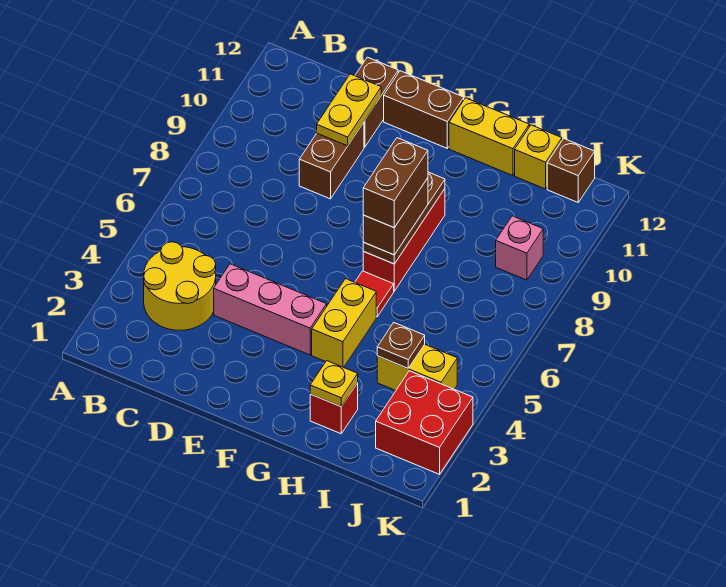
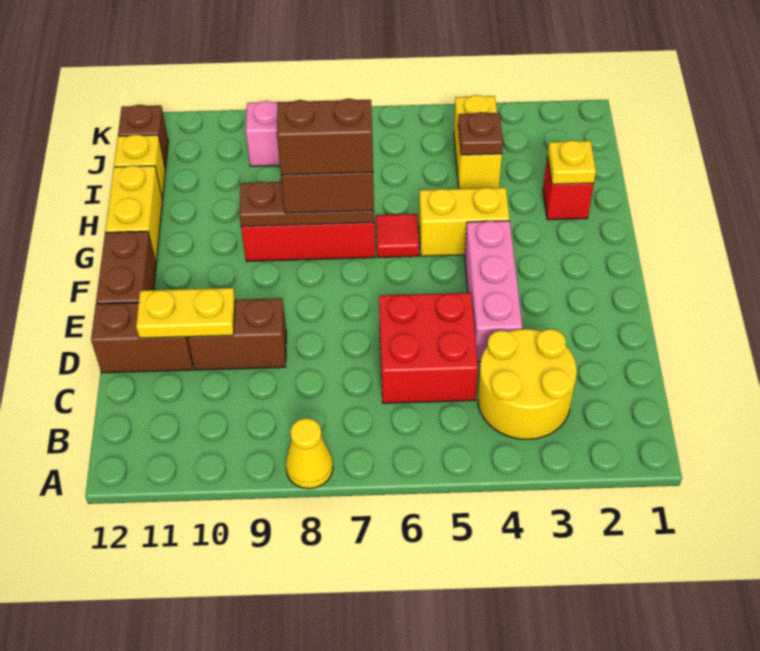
none -> yellow 1x1 cone [286,418,333,489]
red 2x2 brick [376,371,473,474] -> red 2x2 brick moved to [379,293,478,403]

